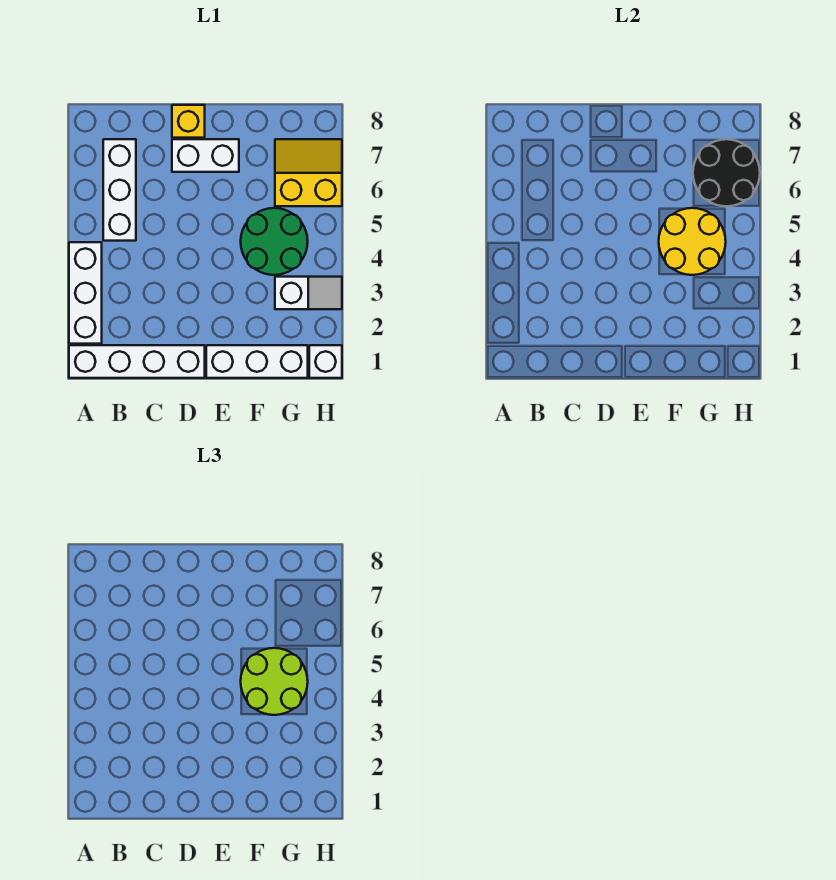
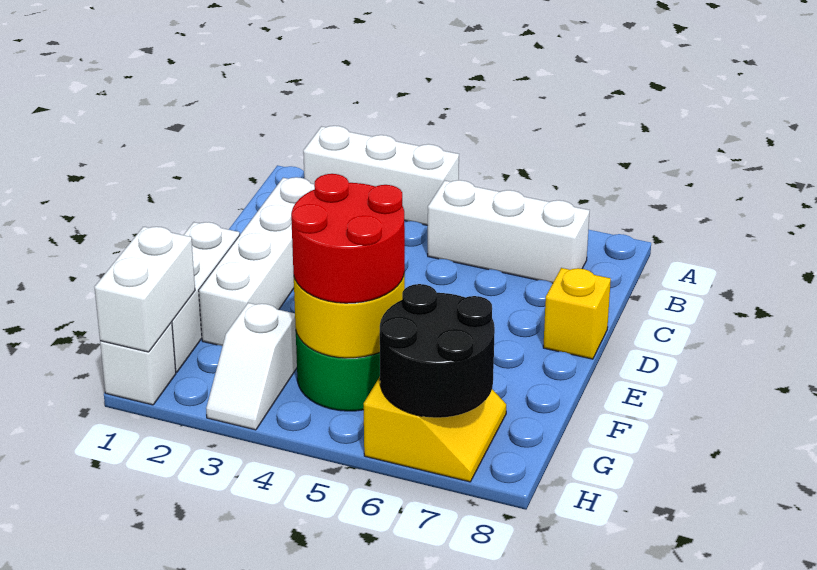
white 1x4 brick [69,345,205,378] -> white 1x4 brick moved to [199,177,315,346]
white 1x2 brick [172,139,239,172] -> white 1x2 brick moved to [95,227,195,352]
lime 2x2 round brick [241,648,308,715] -> red 2x2 round brick [291,174,405,303]

